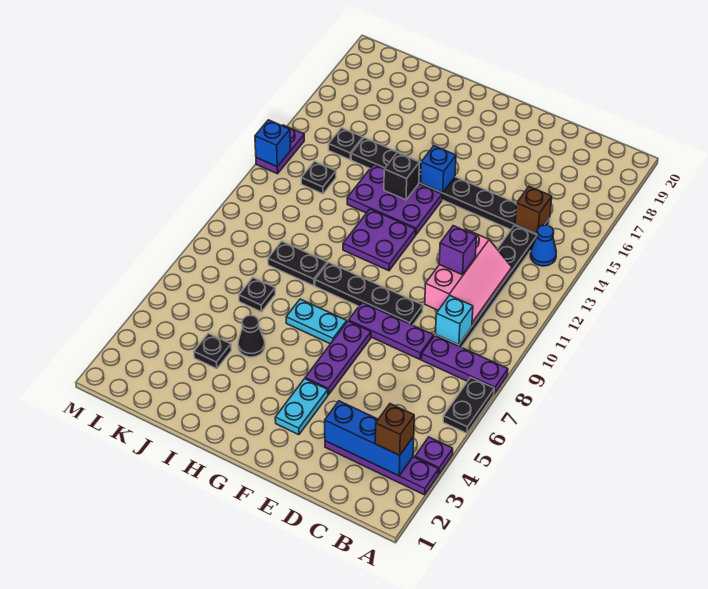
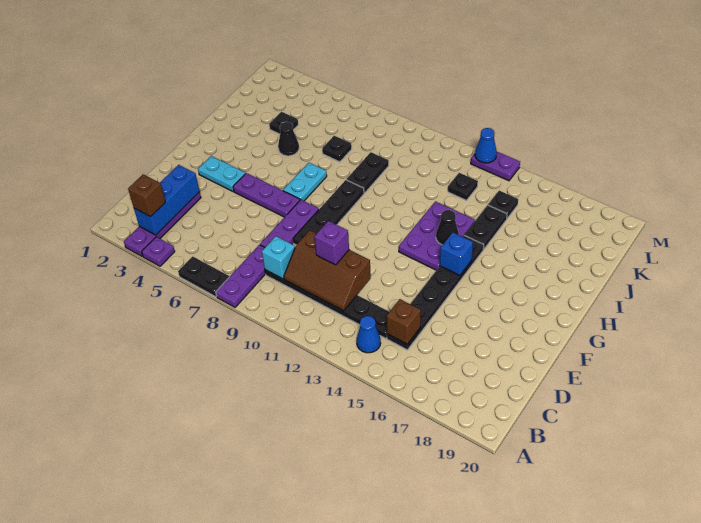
pink 2x3 slope [425,229,512,326] -> brown 2x3 slope [284,230,371,311]
purple 2x2 plate [343,209,416,271] -> none
black 1x1 brick [384,153,419,200] -> black 1x1 cone [436,210,459,245]
blue 1x1 brick [255,120,291,167] -> blue 1x1 cone [475,128,497,163]

